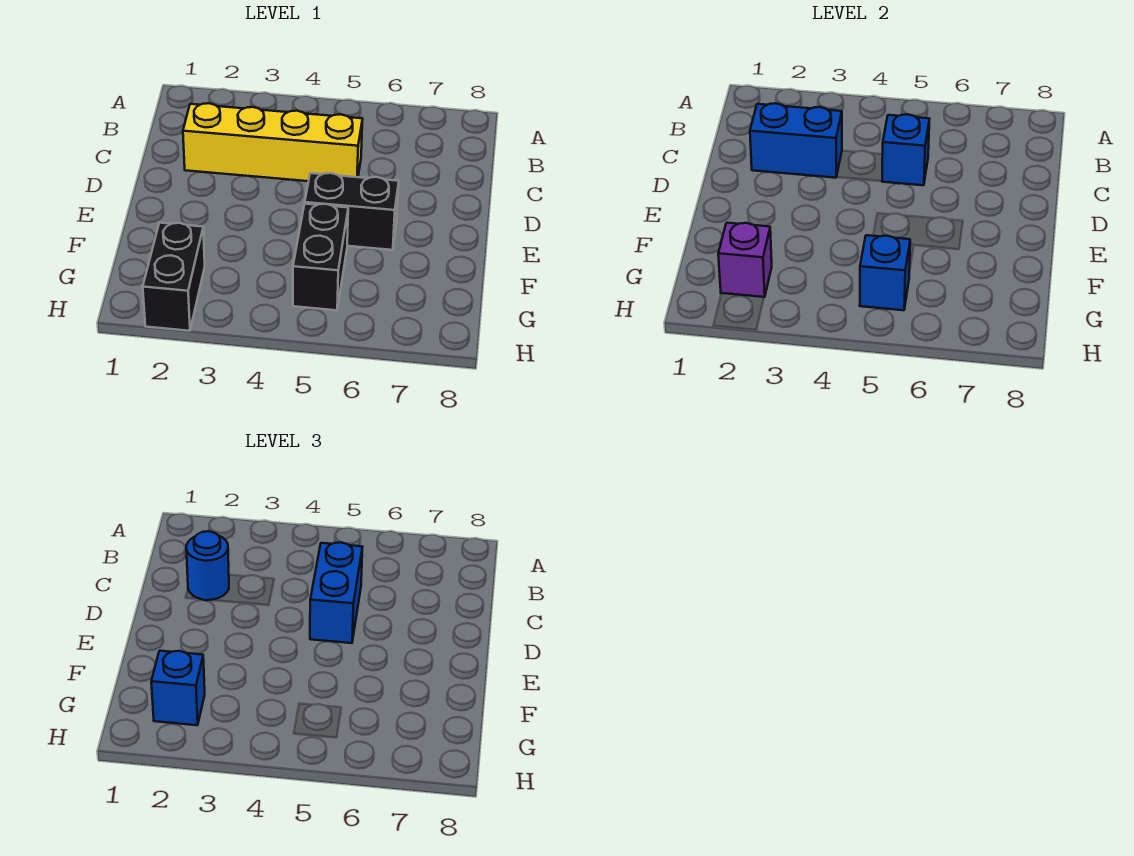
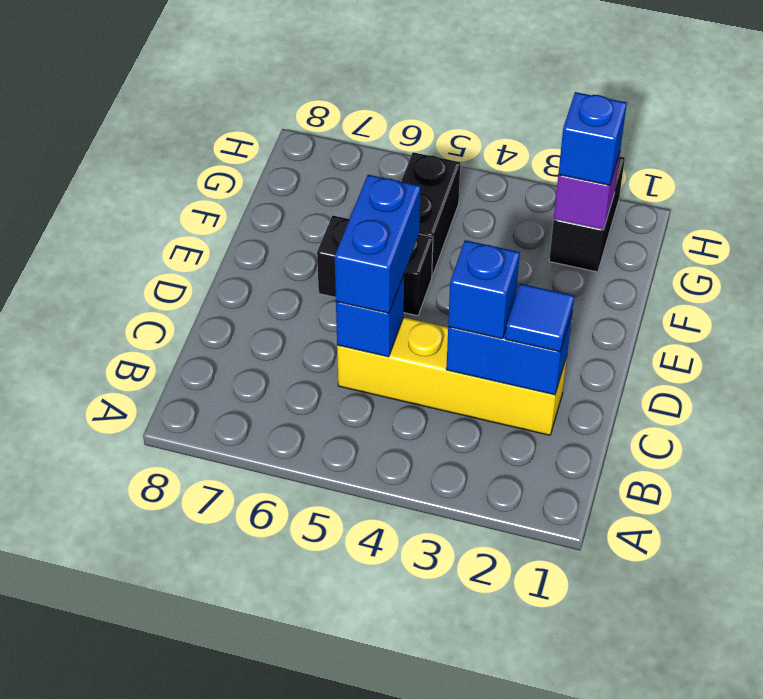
blue 1x1 round brick [186,531,229,600] -> blue 1x1 tile [505,284,574,352]
blue 1x1 brick [860,235,910,310] -> blue 1x1 brick moved to [448,240,520,339]

